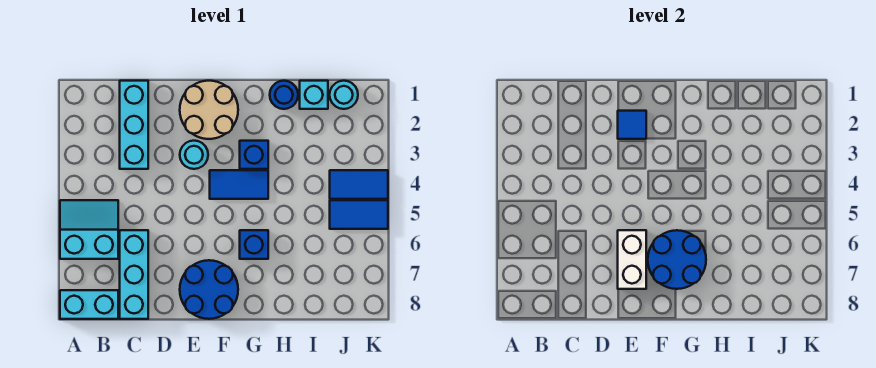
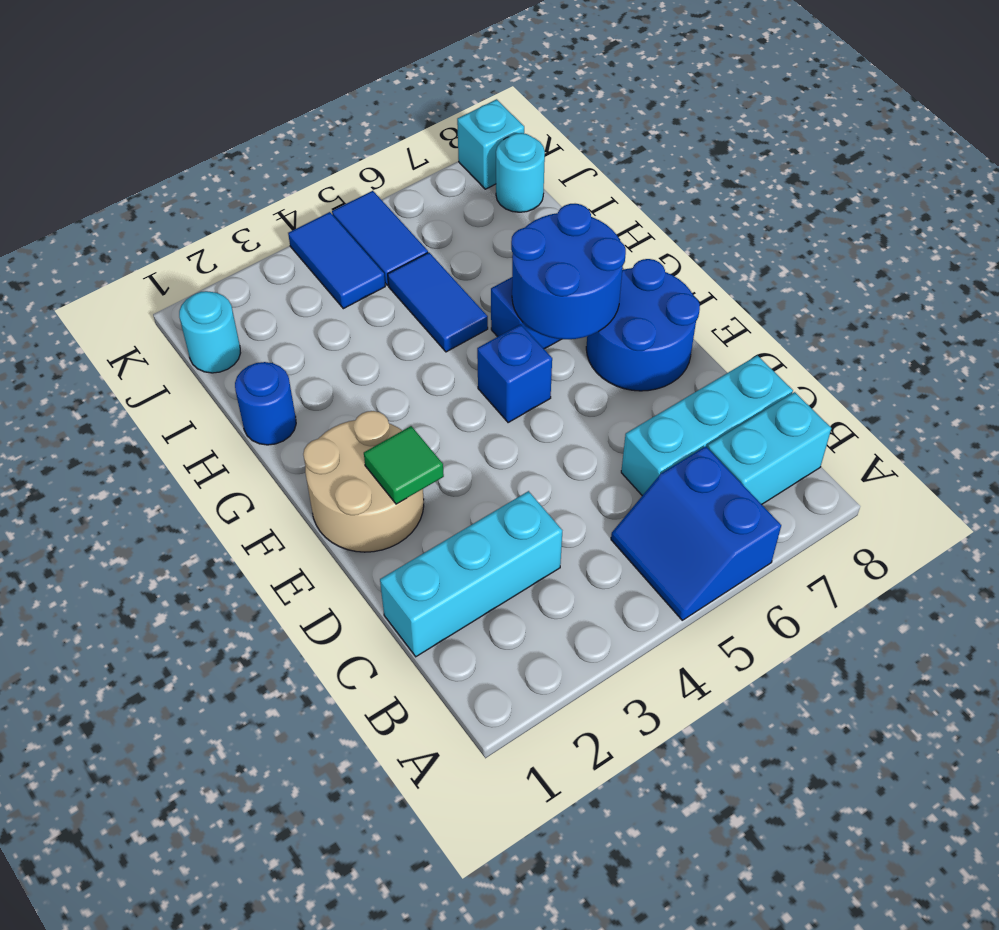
cyan 2x2 slope [60,200,118,259] -> blue 2x2 slope [611,446,781,620]
cyan 1x2 brick [60,290,118,319] -> cyan 1x2 brick turned to [708,392,831,504]
blue 1x1 tile [618,111,646,139] -> green 1x1 tile [364,426,444,504]
cyan 1x1 round brick [180,141,208,169] -> cyan 1x1 round brick moved to [496,133,545,212]
white 1x2 brick [618,230,646,289] -> none
blue 1x2 tile [210,170,268,199] -> blue 1x2 tile moved to [388,253,488,352]
blue 1x1 brick [240,141,268,169] -> blue 1x1 brick moved to [477,324,552,423]
cyan 1x1 brick [300,81,328,109] -> cyan 1x1 brick moved to [457,99,524,189]

